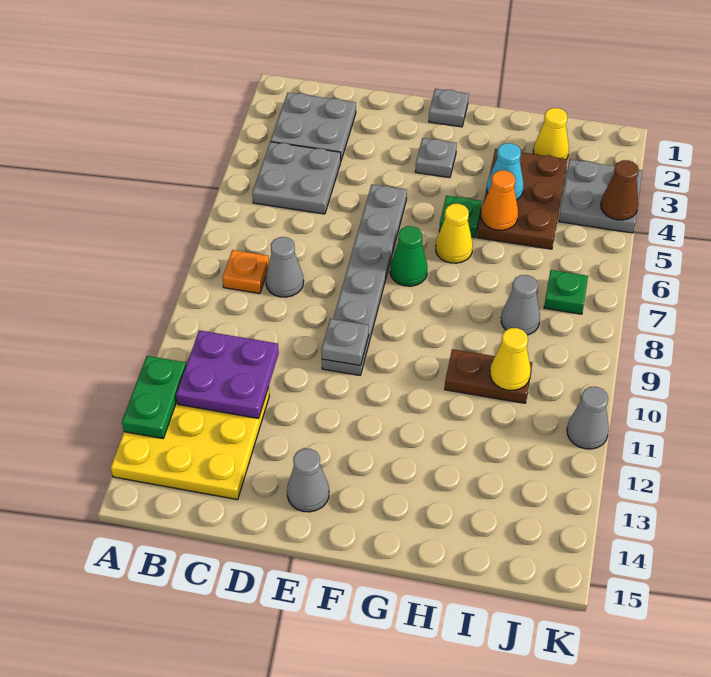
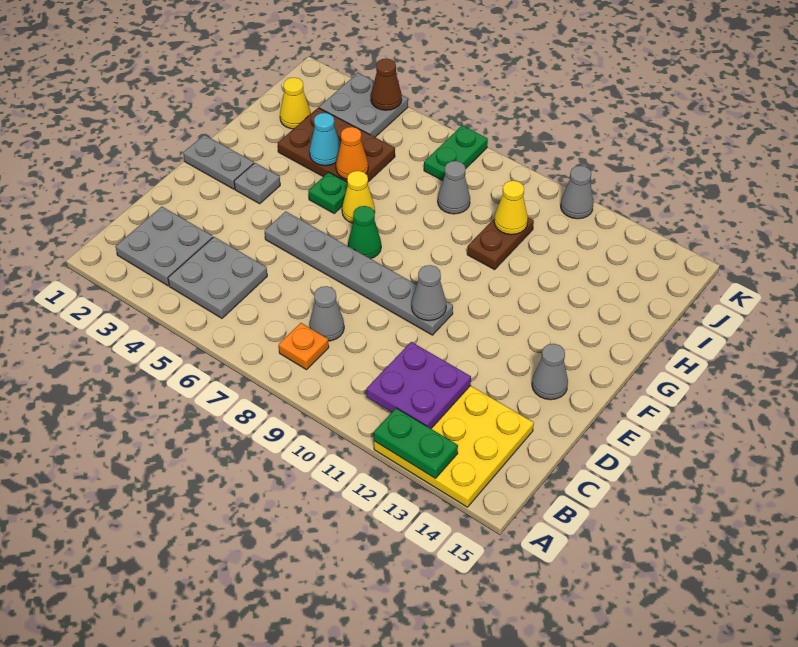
grey 1x1 plate [321,319,369,366] -> grey 1x1 cone [412,265,446,321]
grey 1x1 plate [429,89,469,127] -> grey 1x2 plate [183,135,254,189]
green 1x1 plate [544,270,588,314] -> green 1x2 plate [424,126,488,181]

